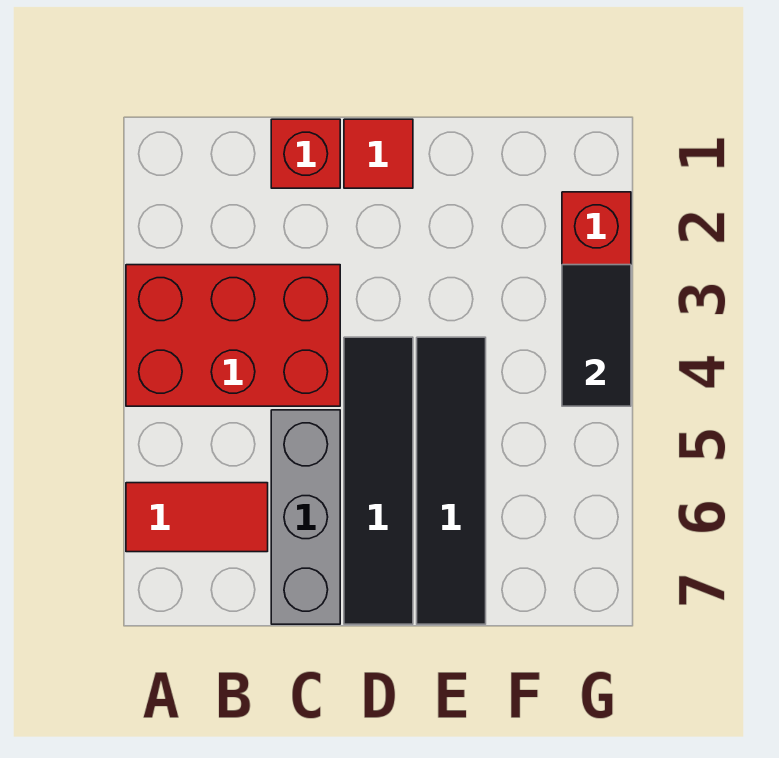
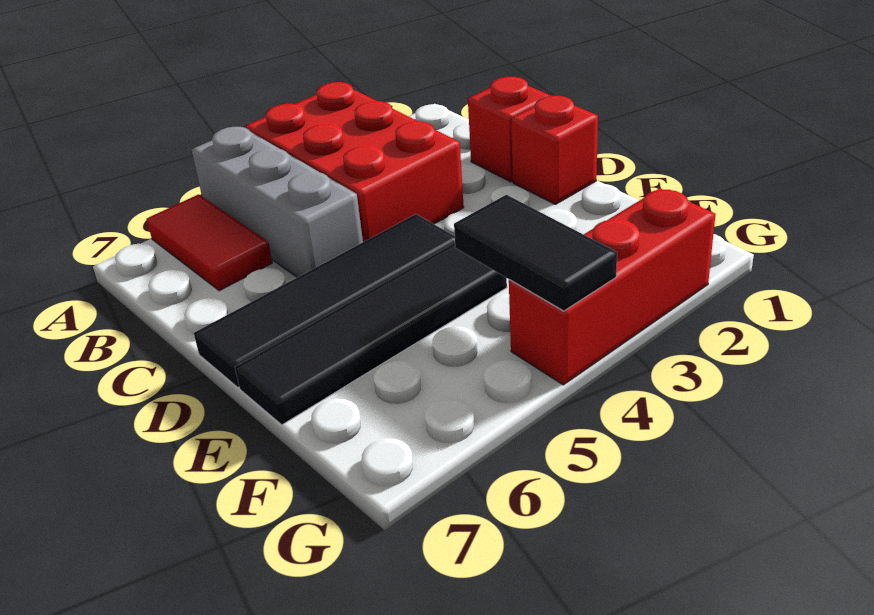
grey 1x3 brick [271,410,340,624] -> grey 1x3 brick turned to [191,127,363,277]
red 1x1 tile [344,119,413,188] -> red 1x1 brick [511,96,598,204]
black 1x2 tile [562,265,631,406] -> black 1x2 tile turned to [454,195,617,311]

